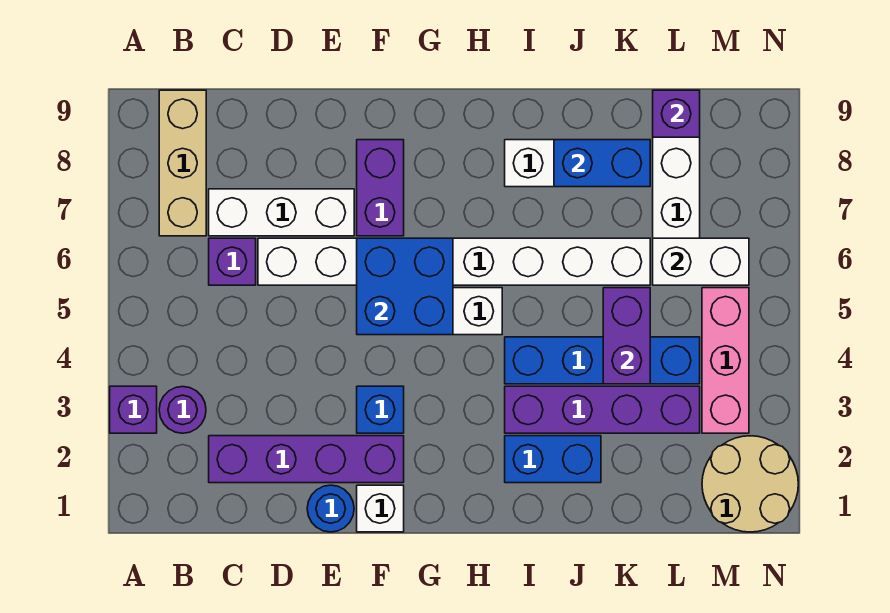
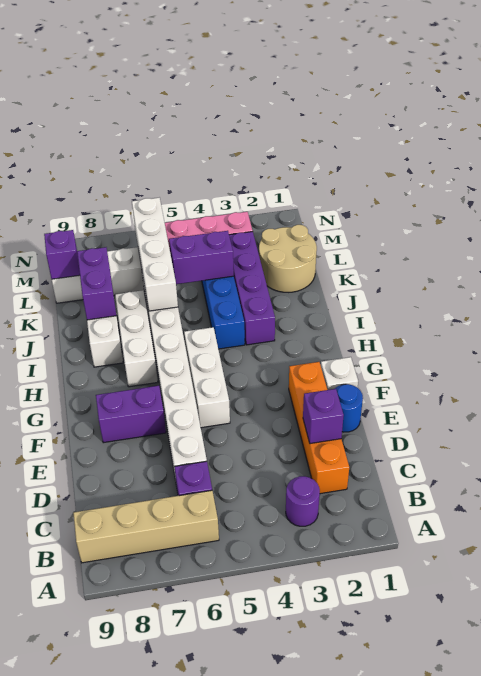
purple 1x1 brick [110,386,157,433] -> purple 1x1 brick moved to [303,389,344,444]
tan 1x3 brick [159,90,206,236] -> tan 1x4 brick [73,490,219,563]
purple 1x4 brick [209,436,404,483] -> orange 1x4 brick [289,362,349,494]
white 1x3 brick [209,189,354,236] -> white 1x3 brick moved to [115,290,158,387]
blue 1x1 brick [357,386,404,433] -> none
blue 2x2 brick [357,238,453,335] -> none
blue 1x2 brick [505,436,601,483] -> none
blue 1x2 brick [554,140,650,187] -> purple 1x2 brick [77,247,116,320]
white 1x2 brick [653,238,749,285] -> white 1x4 brick [132,198,178,311]
tan 2x2 round brick [702,436,798,532] -> tan 2x2 round brick moved to [259,225,317,292]

